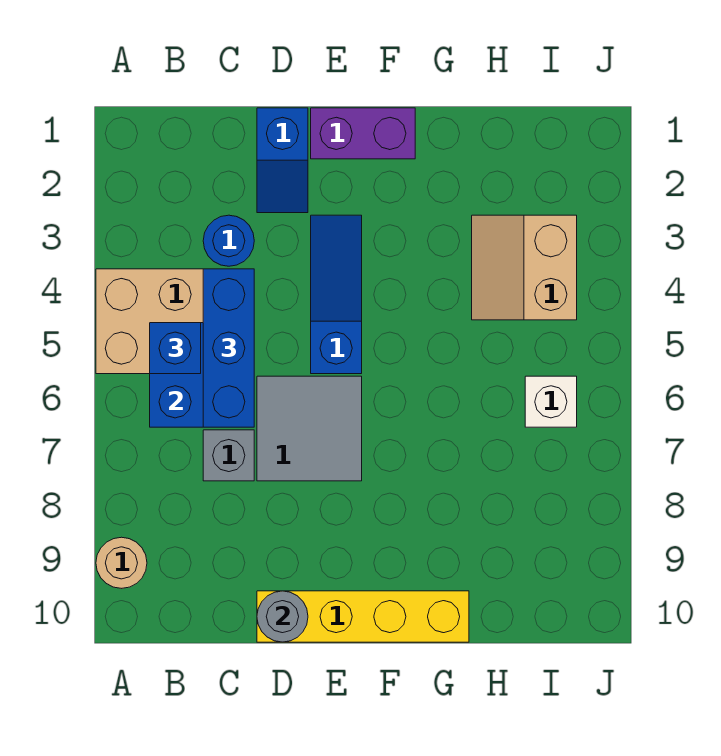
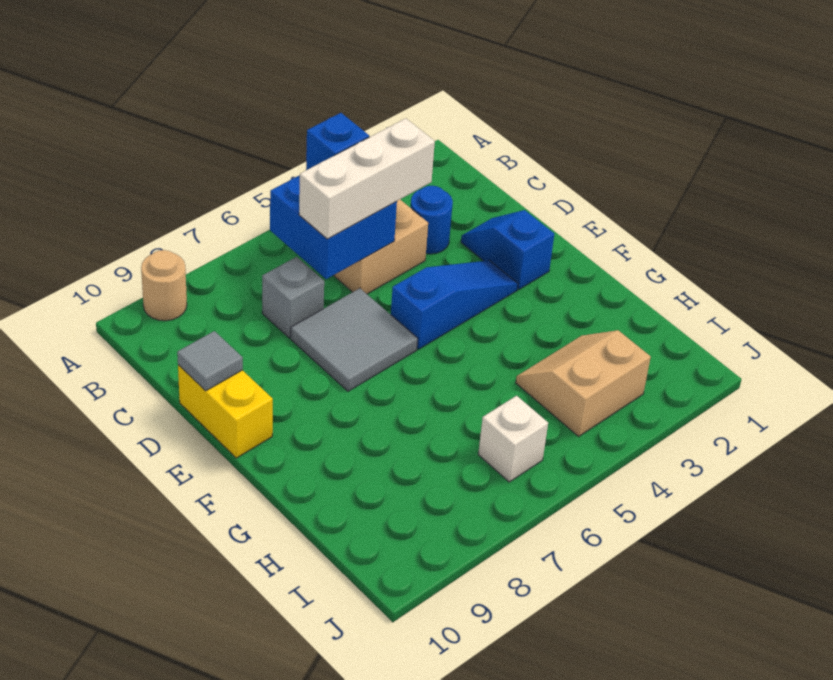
blue 1x3 brick [203,269,254,427] -> white 1x3 brick [299,118,435,239]
blue 1x2 slope [257,108,308,213] -> blue 1x2 slope turned to [461,210,554,289]
yellow 1x4 brick [257,591,469,642] -> yellow 1x2 brick [178,365,273,458]
grey 1x1 round brick [257,591,308,642] -> grey 1x1 tile [177,331,243,391]
purple 1x2 brick [311,108,415,159] -> none

